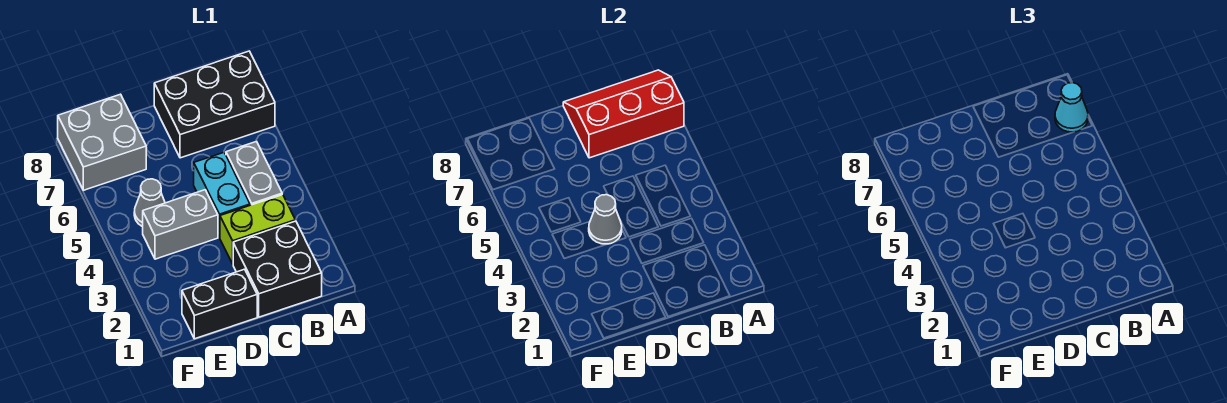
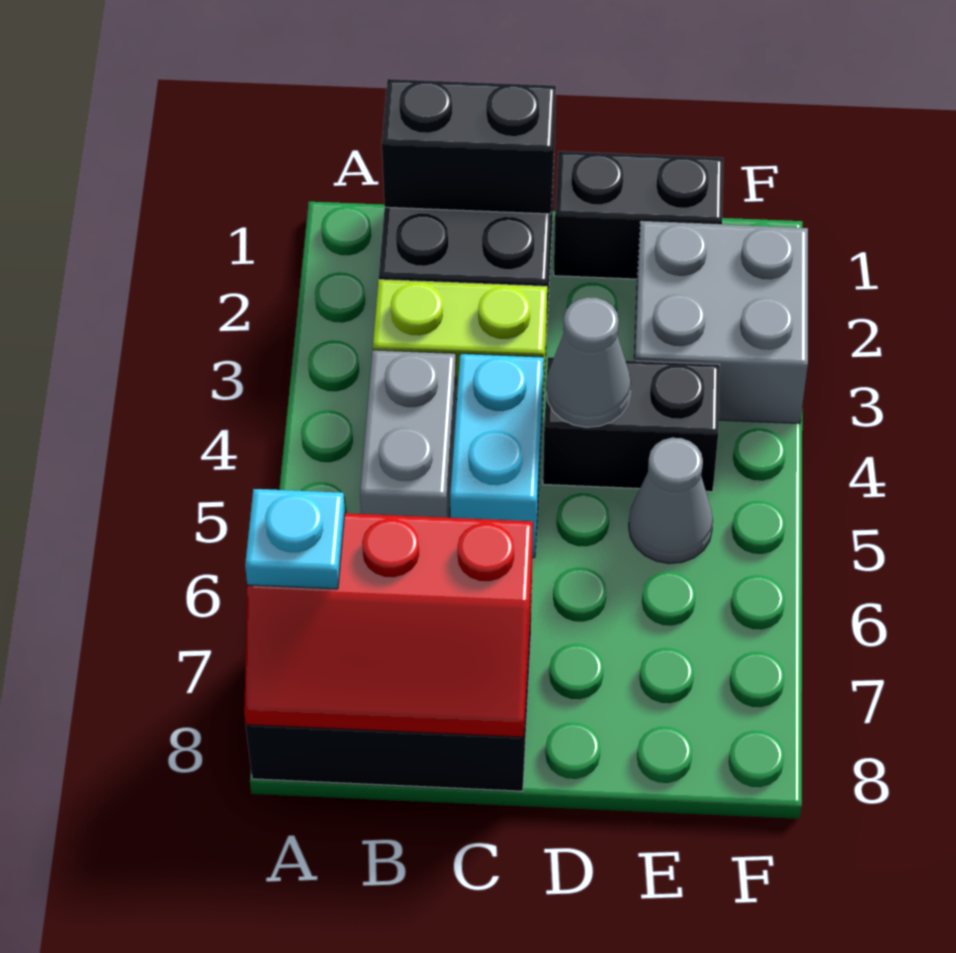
cyan 1x1 cone [1055,83,1088,132] -> cyan 1x1 plate [245,489,345,589]
none -> black 1x2 brick [382,79,556,214]
grey 1x2 brick [143,190,218,259] -> black 1x2 brick [543,357,720,492]
grey 2x2 brick [58,94,146,190] -> grey 2x2 brick moved to [634,221,808,424]

